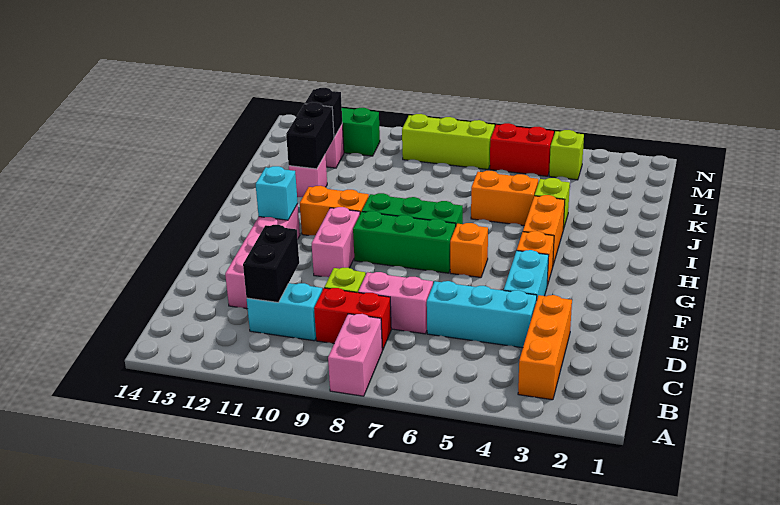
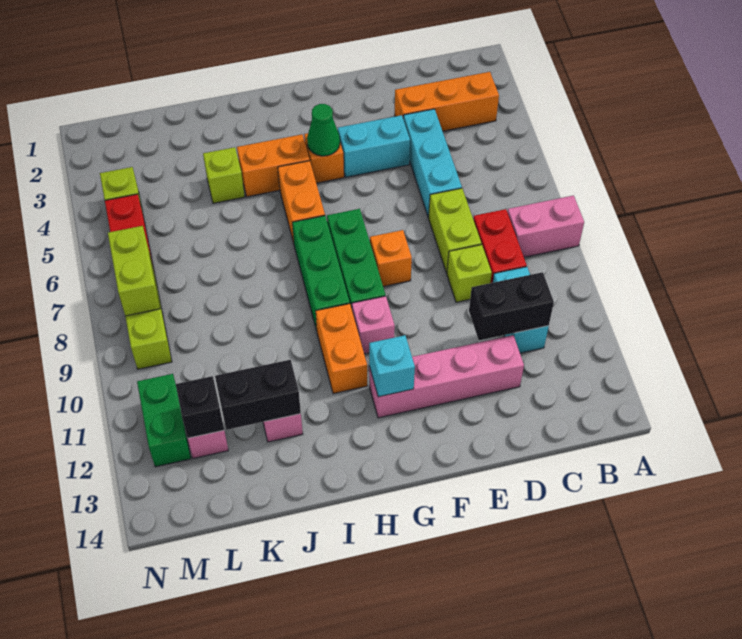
pink 1x2 brick [358,272,433,334] -> lime 1x2 brick [429,188,481,273]
pink 1x2 brick [312,207,360,277] -> pink 1x1 brick [352,296,395,354]
none -> green 1x1 cone [307,104,340,156]
orange 1x1 brick [450,223,488,277] -> orange 1x1 brick moved to [370,230,412,287]
orange 1x2 brick [471,171,538,226] -> orange 1x2 brick moved to [278,161,325,243]
none -> lime 1x2 brick [108,226,160,316]

